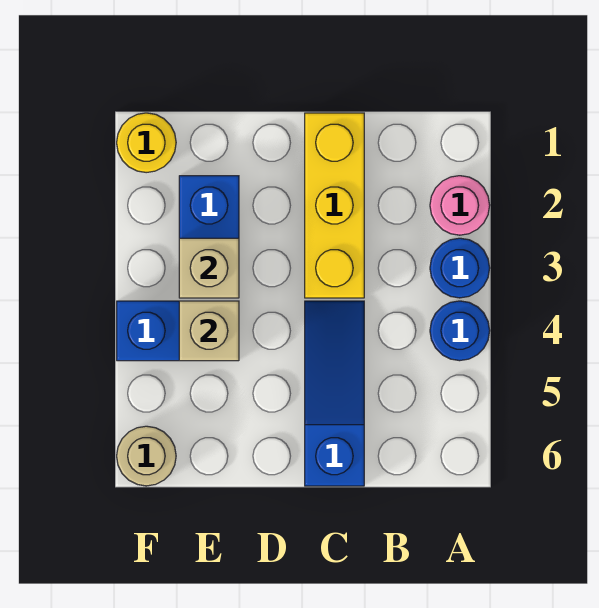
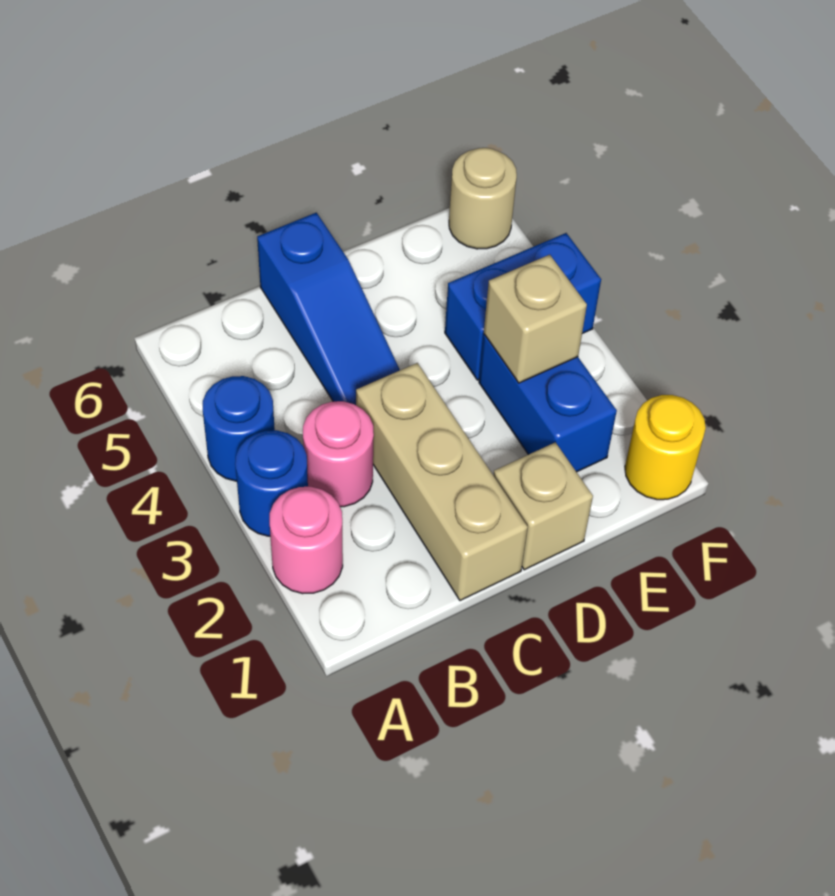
none -> pink 1x1 round brick [303,401,374,507]
yellow 1x3 brick [305,113,364,298] -> tan 1x3 brick [356,363,528,601]
tan 1x1 brick [179,301,239,361] -> tan 1x1 brick moved to [493,442,593,570]

